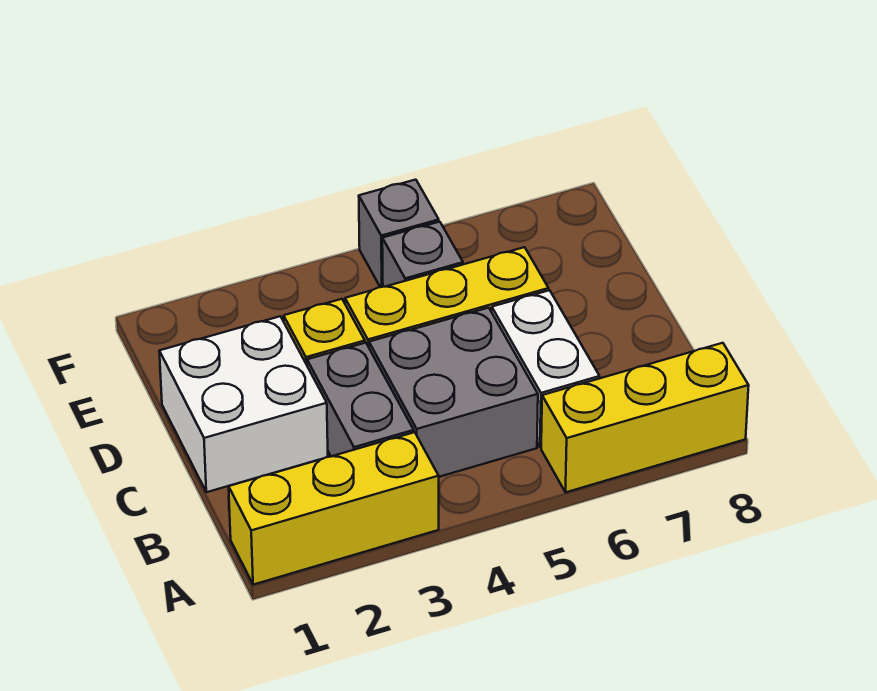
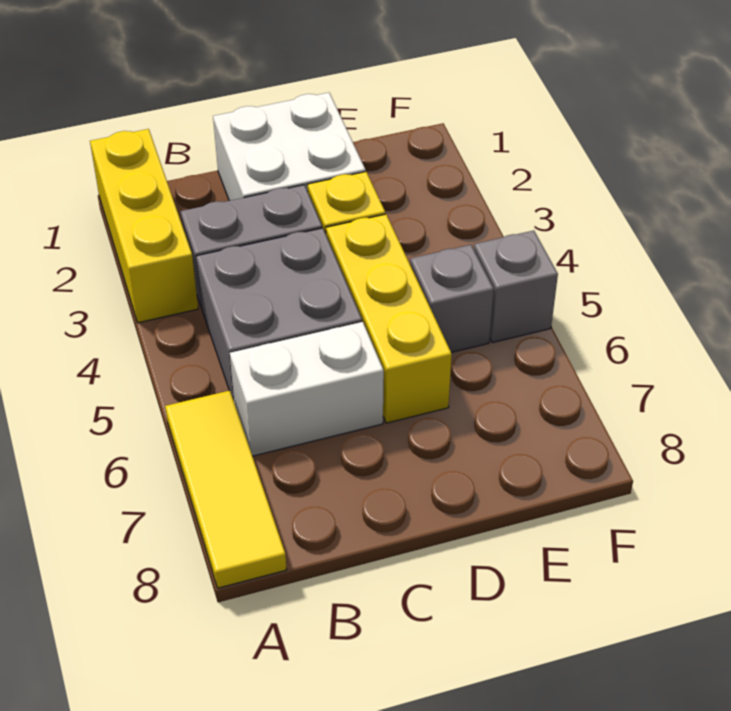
yellow 1x3 brick [541,343,749,492] -> yellow 1x3 tile [165,390,287,588]

